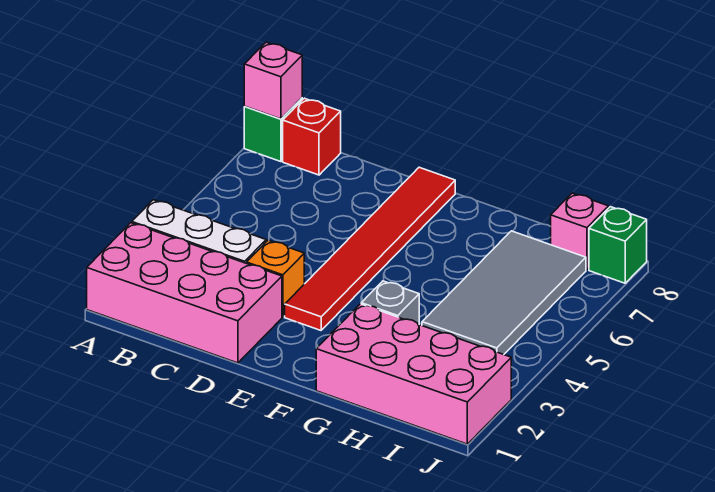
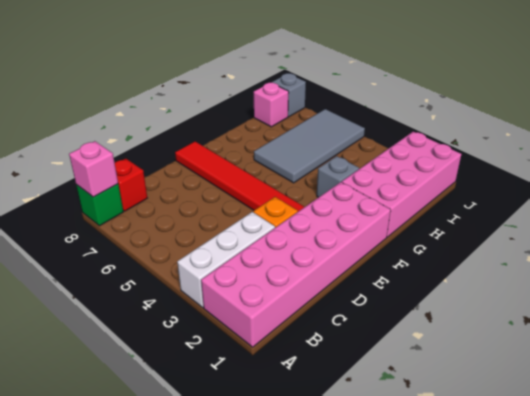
pink 2x4 brick [87,223,282,363] -> pink 2x6 brick [201,182,391,347]
grey 2x4 tile [422,231,586,354] -> grey 2x4 tile turned to [254,109,365,183]
green 1x1 brick [589,207,647,283] -> grey 1x1 brick [272,73,306,117]

